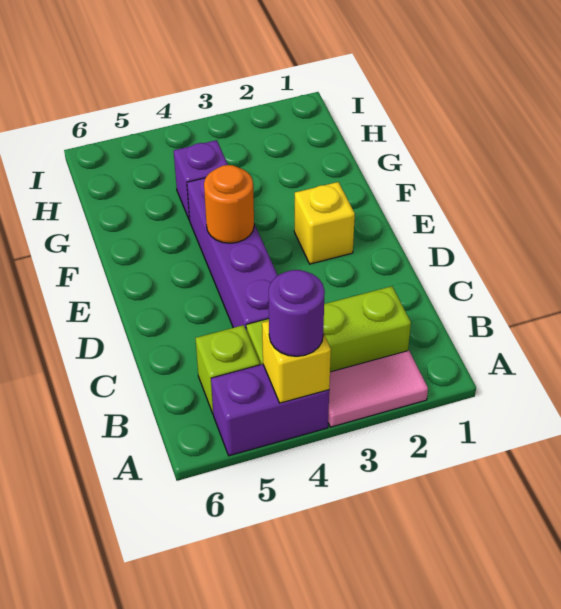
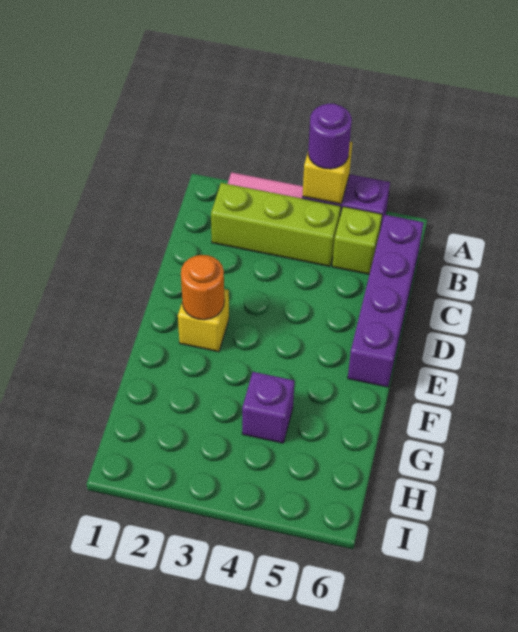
purple 1x4 brick [187,178,278,331] -> purple 1x4 brick moved to [348,215,424,387]
orange 1x1 round brick [204,165,254,243] -> orange 1x1 round brick moved to [181,255,224,320]

